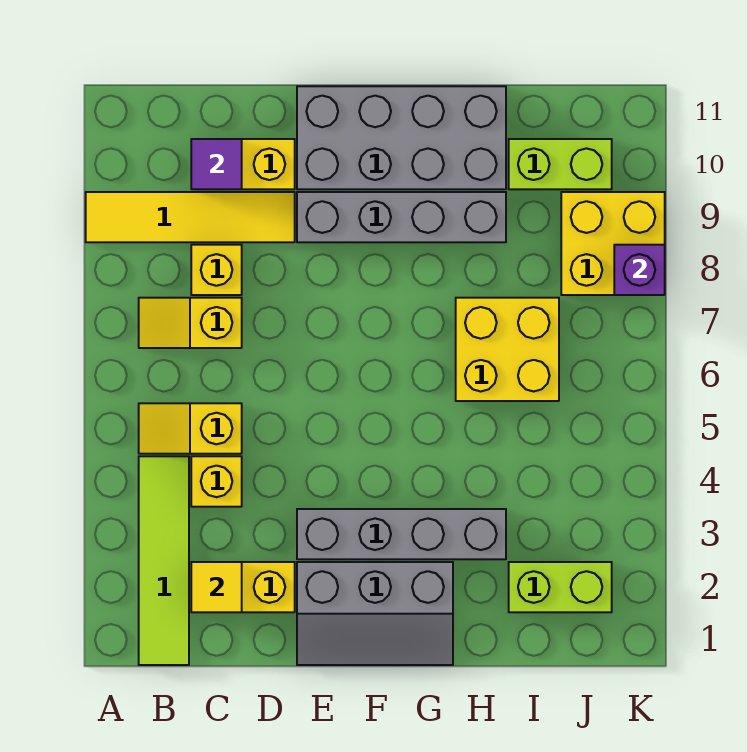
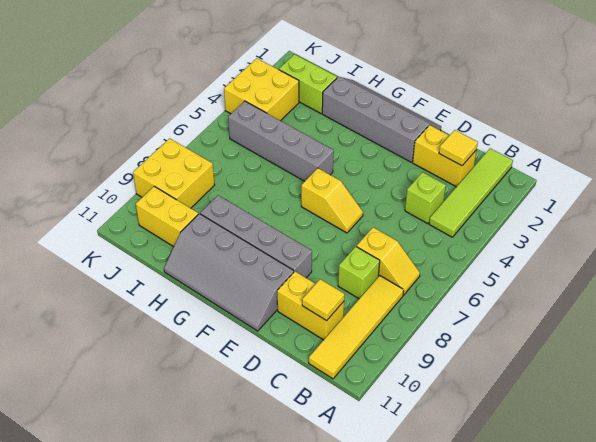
yellow 1x4 tile [86,192,295,242] -> yellow 1x4 tile turned to [309,276,404,379]
yellow 1x2 slope [139,403,242,454] -> yellow 1x2 slope moved to [301,168,363,233]
yellow 1x1 brick [191,456,242,507] -> lime 1x1 brick [405,172,446,224]
yellow 1x1 brick [191,245,242,295] -> lime 1x1 brick [338,247,380,299]
purple 1x1 tile [191,139,242,189] -> yellow 1x1 tile [302,279,345,321]
grey 2x3 slope [297,562,453,665] -> grey 2x4 slope [322,77,441,162]
grey 1x4 brick [297,509,506,559] -> grey 1x4 brick moved to [228,101,334,181]
grey 2x4 brick [297,86,506,189] -> grey 2x4 slope [164,214,294,331]
yellow 2x2 brick [456,298,559,401] -> yellow 2x2 brick moved to [224,58,299,121]
lime 1x2 brick [509,139,612,189] -> yellow 1x2 brick [136,186,198,247]
purple 1x1 brick [614,245,665,295] -> none

